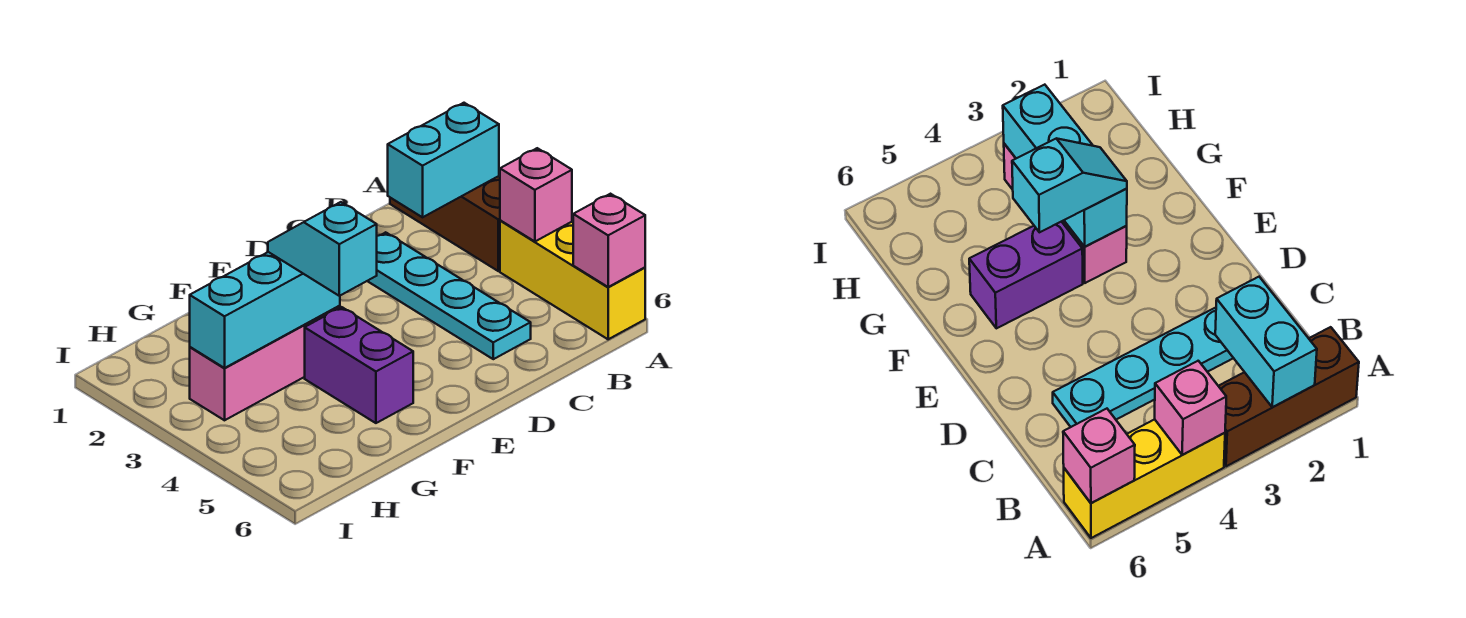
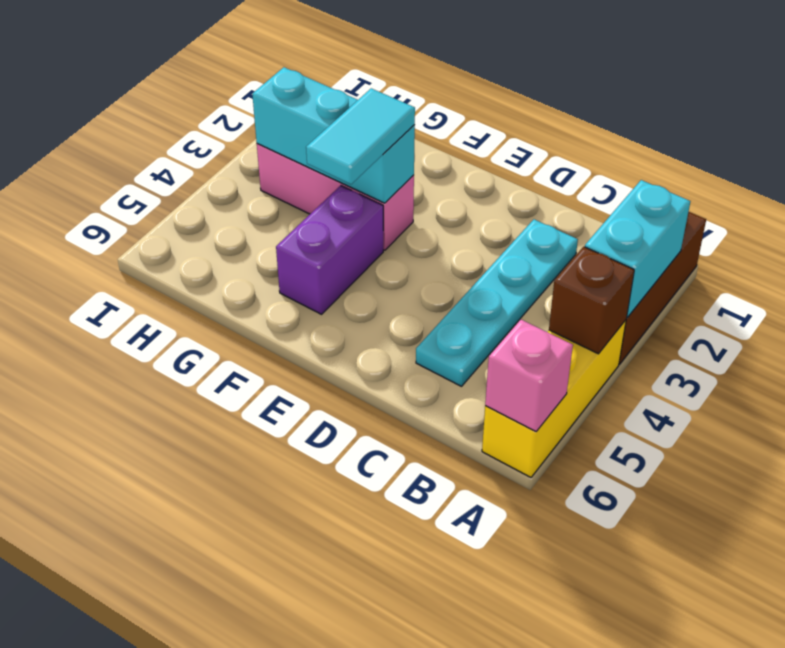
cyan 1x2 brick [388,103,499,217] -> cyan 1x2 brick turned to [585,180,690,317]
pink 1x1 brick [500,148,572,242] -> brown 1x1 brick [549,247,634,354]
cyan 1x2 slope [268,202,377,296] -> cyan 1x2 tile [306,88,415,184]

